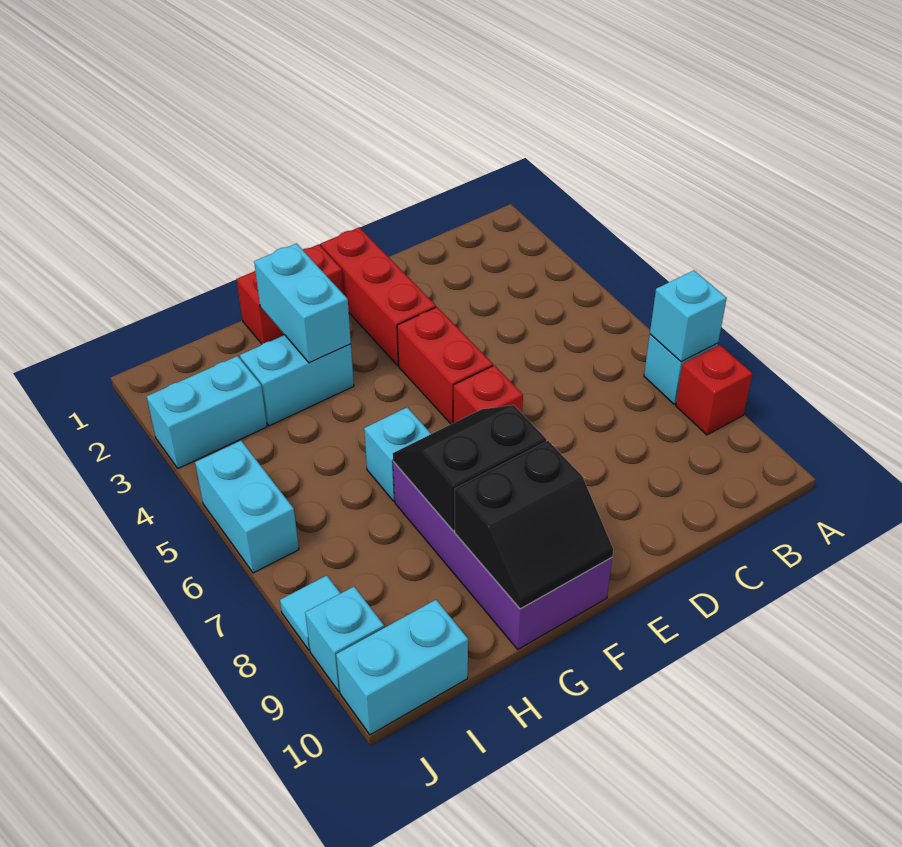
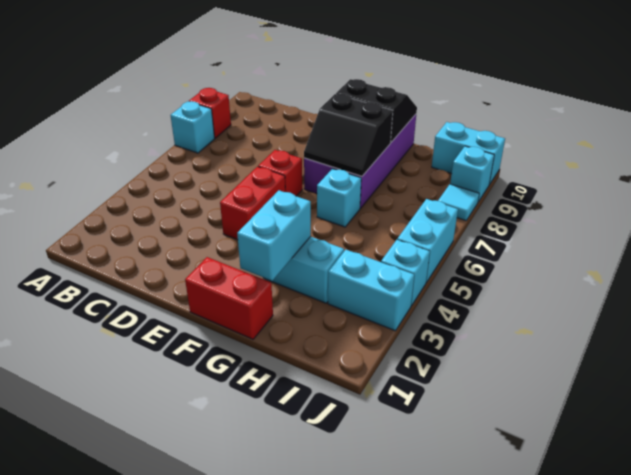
cyan 1x1 brick [650,271,727,362] -> cyan 1x1 brick moved to [381,240,430,306]
red 1x3 brick [321,227,436,365] -> none

